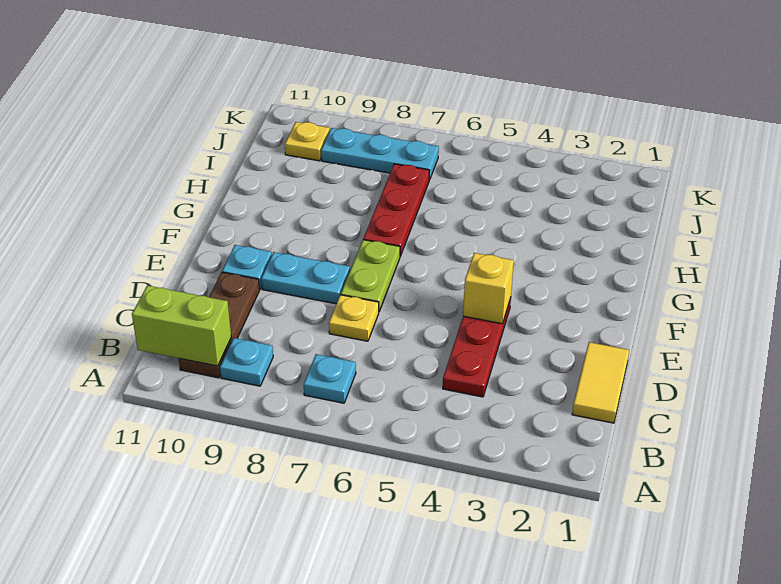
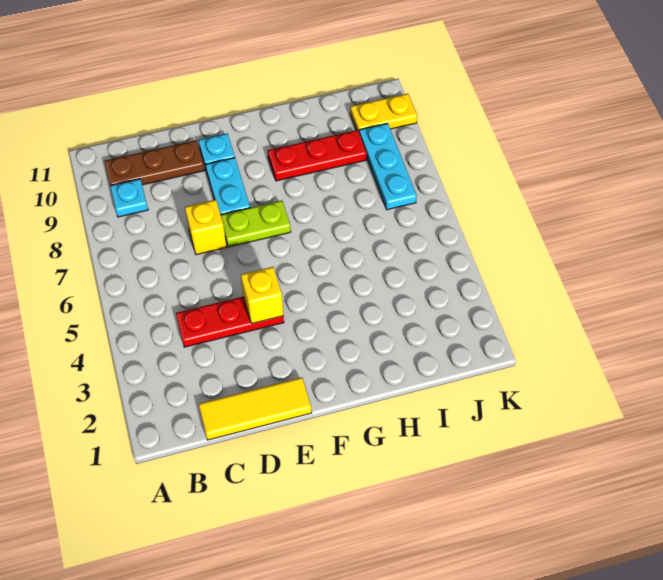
cyan 1x1 plate [304,354,356,403] -> none
lime 1x2 brick [132,285,231,366] -> none
yellow 1x2 tile [572,342,629,423] -> yellow 1x3 tile [199,377,312,440]
yellow 1x1 plate [329,295,379,341] -> yellow 1x1 brick [185,200,226,255]
red 1x3 plate [363,164,430,256] -> red 1x3 plate moved to [268,130,366,181]
yellow 1x1 plate [285,122,330,161] -> yellow 1x2 plate [350,94,417,131]

